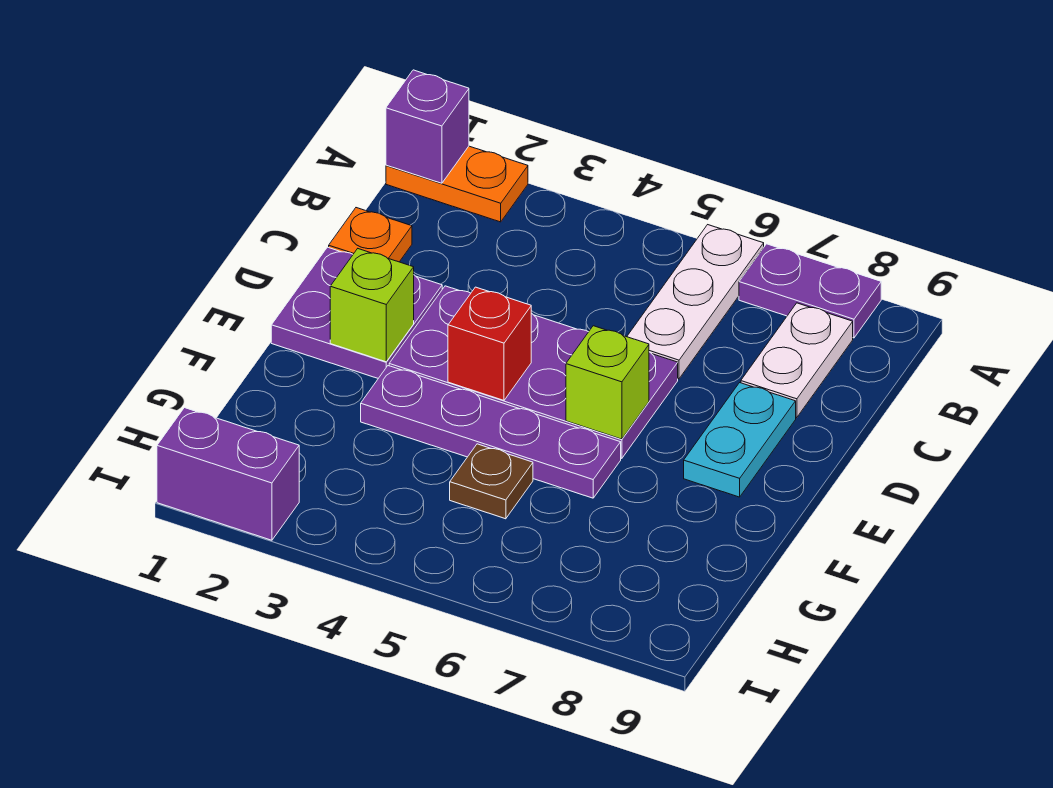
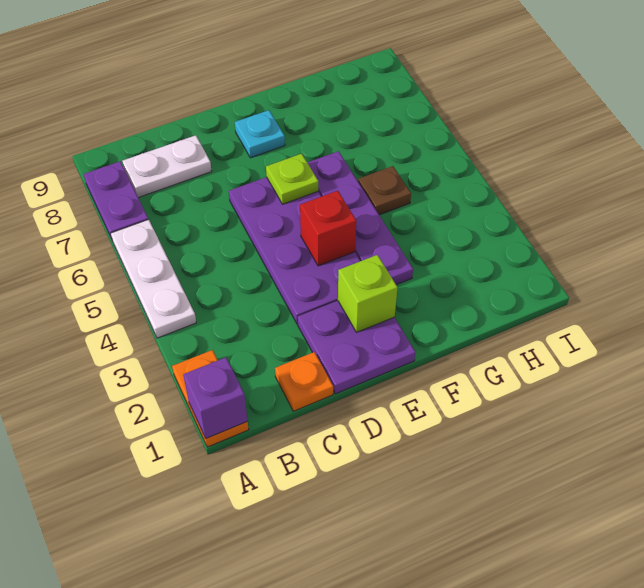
white 1x3 plate [627,225,764,379] -> white 1x3 plate turned to [111,219,196,338]
cyan 1x2 plate [684,383,796,497] -> cyan 1x1 plate [235,110,285,158]
lime 1x1 brick [566,326,649,439] -> lime 1x1 plate [266,154,318,204]
purple 1x2 brick [157,408,299,540] -> none

